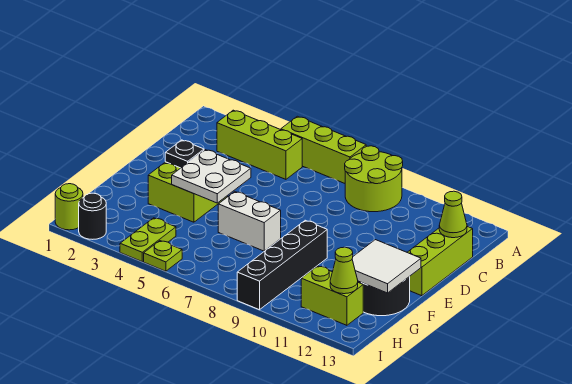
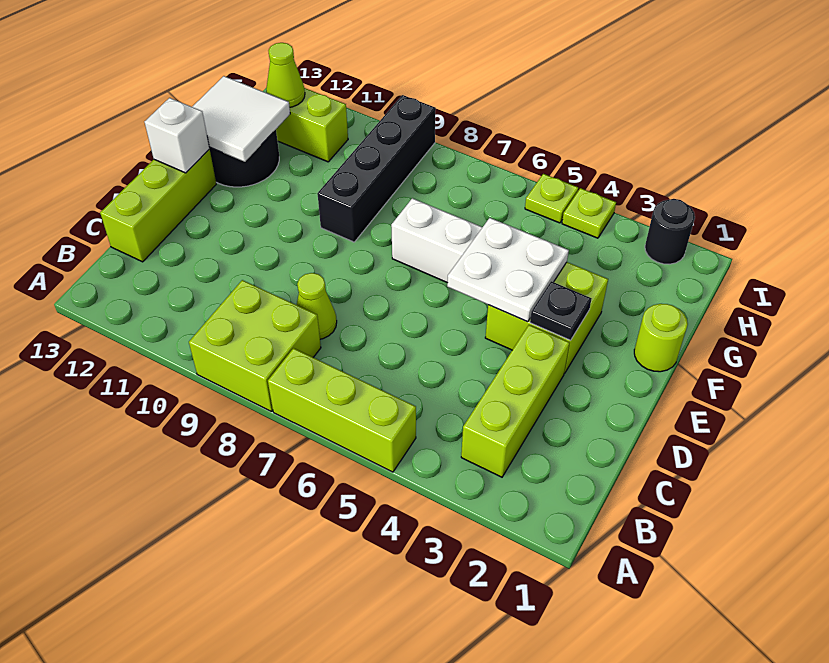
lime 2x2 round brick [345,146,403,212] -> lime 2x2 brick [189,280,321,411]
lime 1x3 brick [217,110,302,179] -> lime 1x3 brick turned to [461,325,570,477]
lime 1x1 cone [439,191,467,238] -> lime 1x1 cone moved to [297,273,337,339]
none -> white 1x1 brick [145,98,210,173]
lime 1x2 plate [120,218,176,262] -> lime 1x1 plate [562,188,616,238]
lime 1x1 round brick [55,184,83,230] -> lime 1x1 round brick moved to [634,304,688,372]

